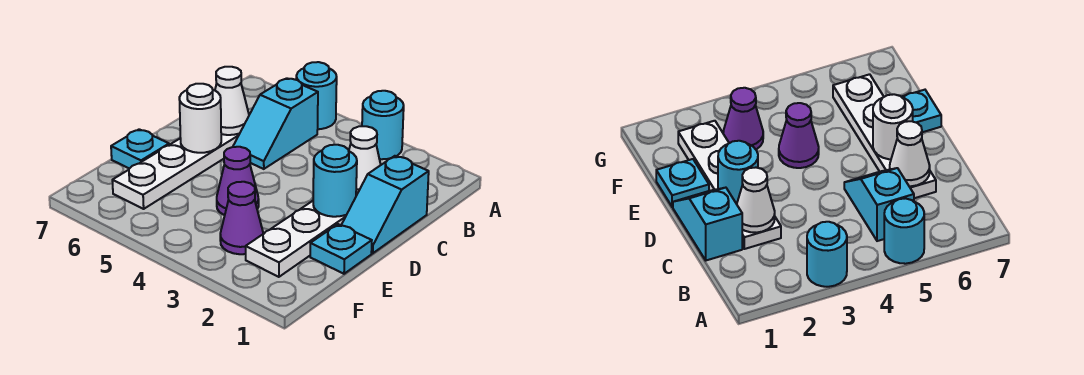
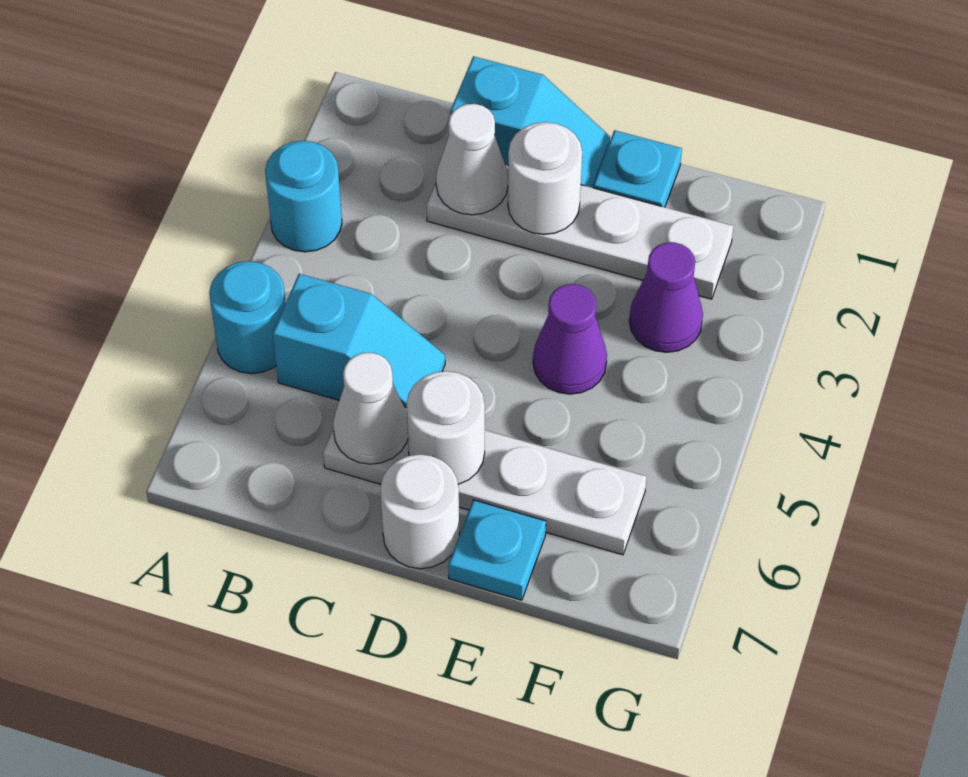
cyan 1x1 round brick [313,145,357,217] -> white 1x1 round brick [508,122,582,235]
none -> white 1x1 round brick [380,454,459,569]

